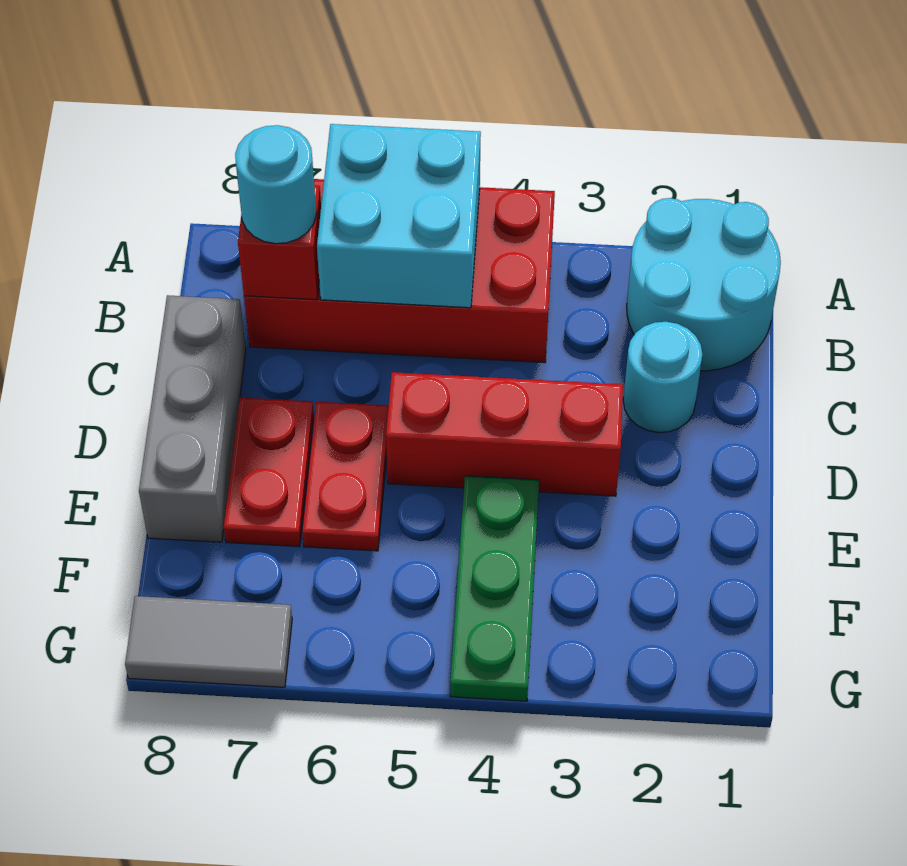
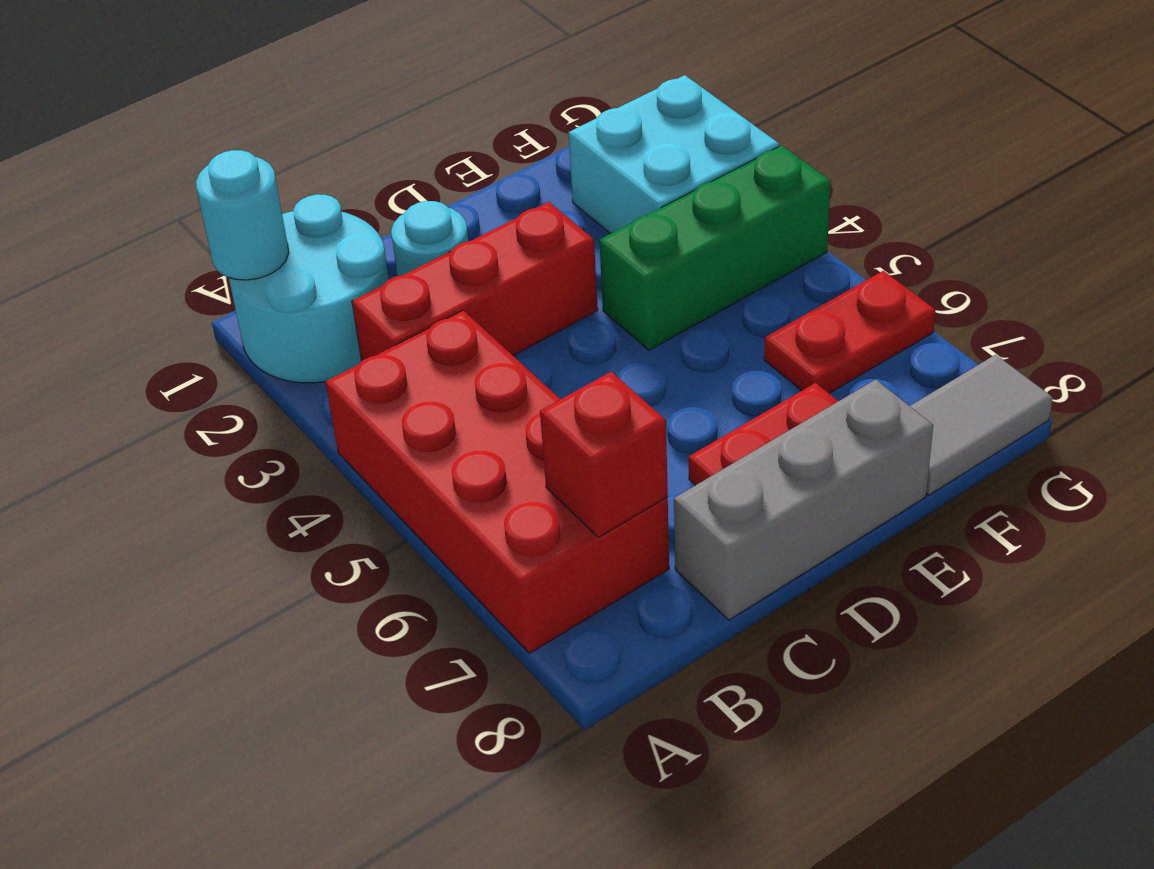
cyan 2x2 brick [317,124,481,308] -> cyan 2x2 brick moved to [569,75,779,234]
cyan 1x1 round brick [235,125,316,244] -> cyan 1x1 round brick moved to [196,150,289,280]
red 1x3 brick [386,372,623,496] -> red 1x3 brick turned to [352,202,598,361]
red 1x2 plate [302,402,389,551] -> red 1x2 plate moved to [764,271,935,393]
green 1x3 plate [450,476,539,701] -> green 1x3 brick [600,145,831,350]
grey 1x2 tile [125,596,292,687] -> grey 1x2 tile turned to [910,355,1053,495]

